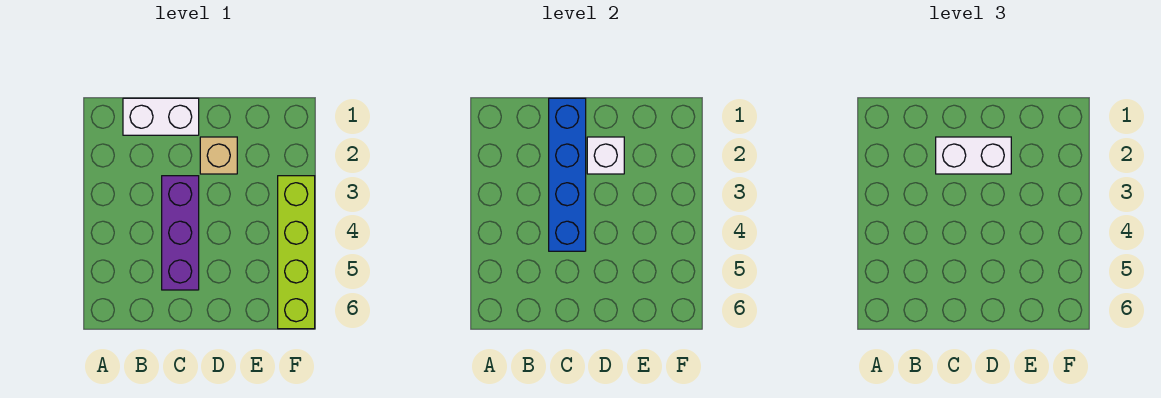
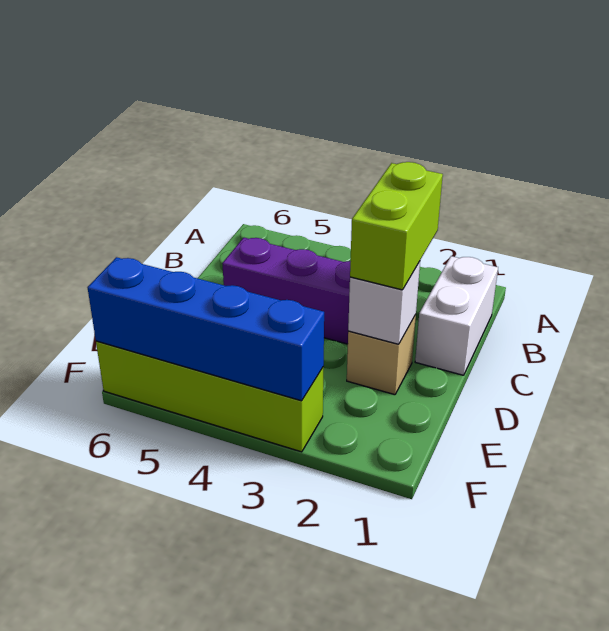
blue 1x4 brick [549,98,586,251] -> blue 1x4 brick moved to [88,257,324,401]
white 1x2 brick [936,137,1011,174] -> lime 1x2 brick [350,162,443,290]

